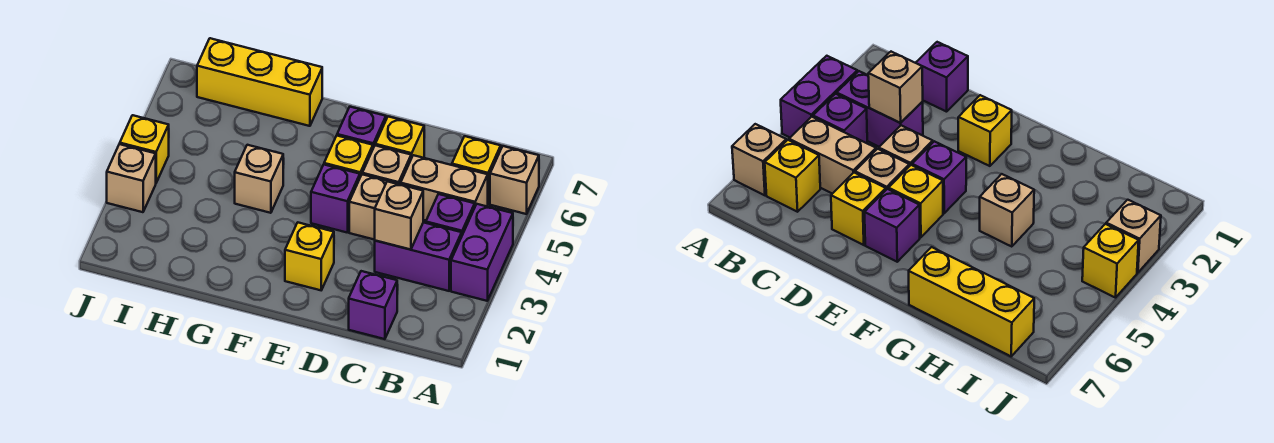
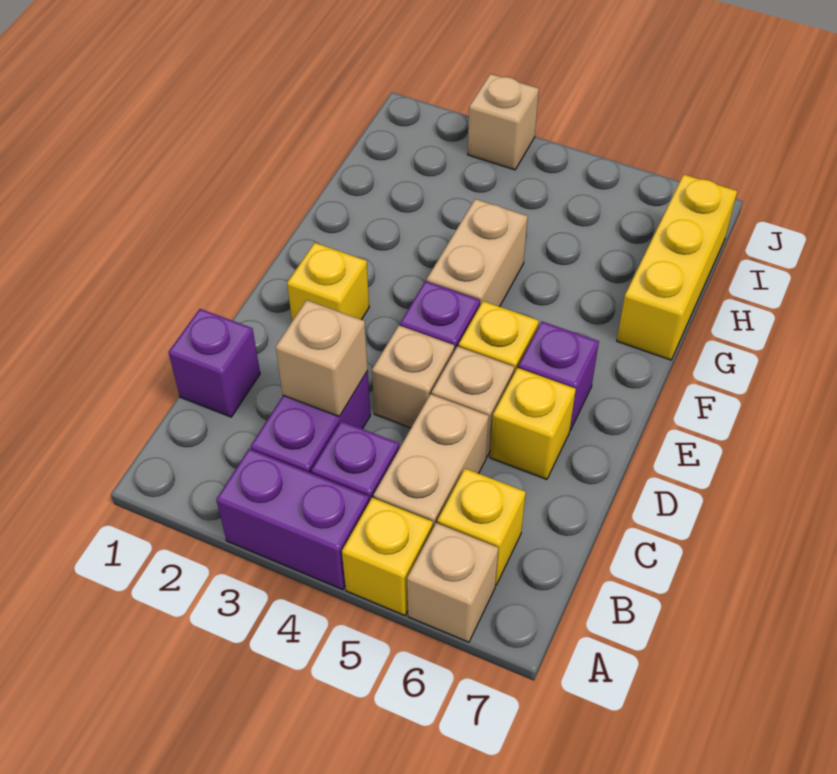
tan 1x1 brick [235,145,283,213] -> tan 1x2 brick [427,199,528,307]
yellow 1x1 brick [120,115,169,183] -> yellow 1x1 brick moved to [342,498,433,616]

